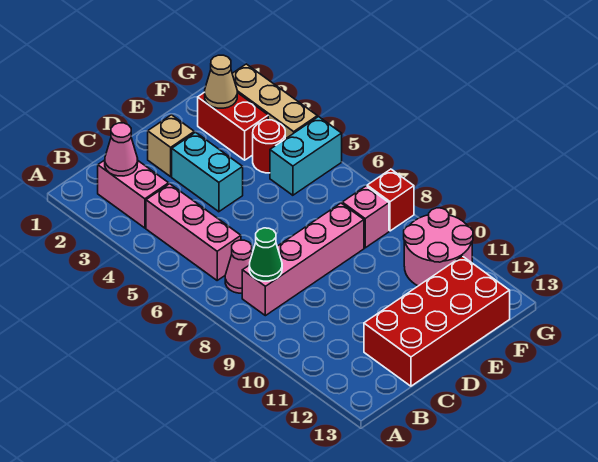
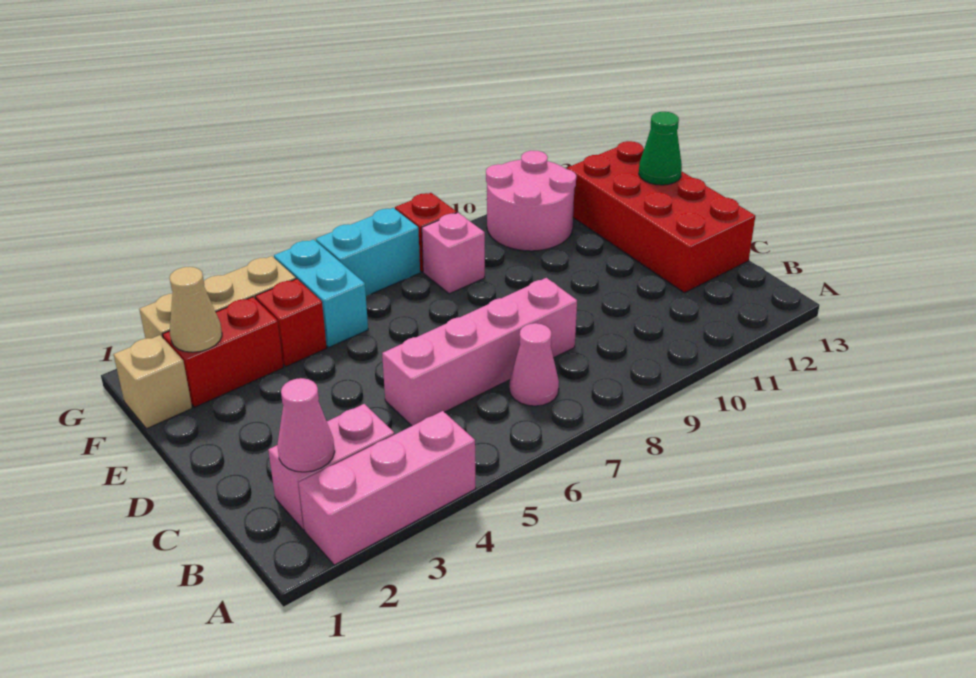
pink 1x3 brick [146,184,241,280] -> pink 1x3 brick moved to [299,411,476,565]
pink 1x4 brick [242,203,364,316] -> pink 1x4 brick turned to [382,278,577,426]
green 1x1 cone [249,228,282,281] -> green 1x1 cone moved to [639,112,682,185]
tan 1x1 brick [148,115,194,177] -> tan 1x1 brick moved to [114,335,192,429]
cyan 1x2 brick [172,132,243,212] -> cyan 1x2 brick moved to [316,208,420,296]
red 1x1 round brick [253,120,285,173] -> red 1x1 brick [255,279,327,366]

